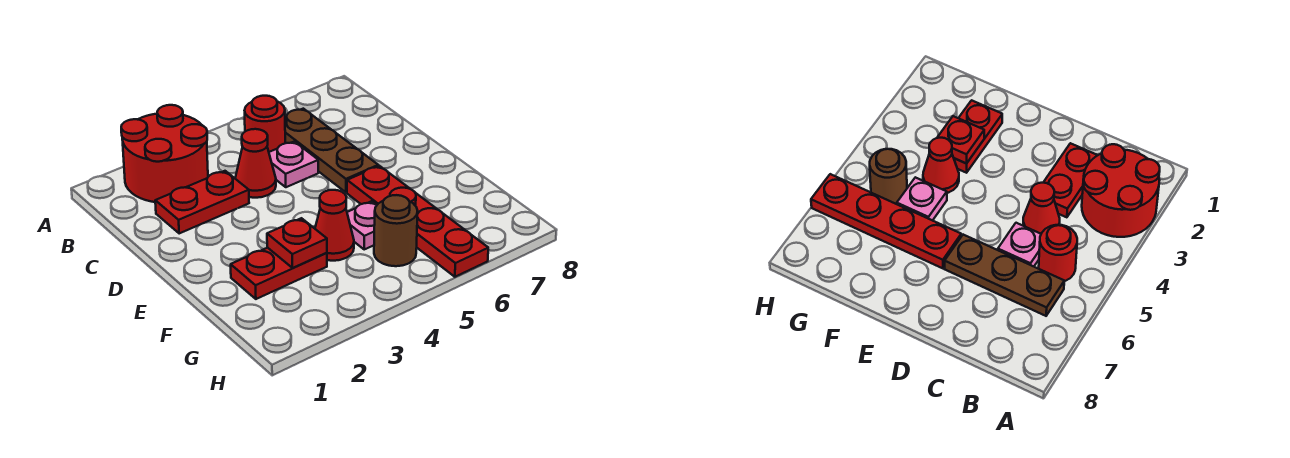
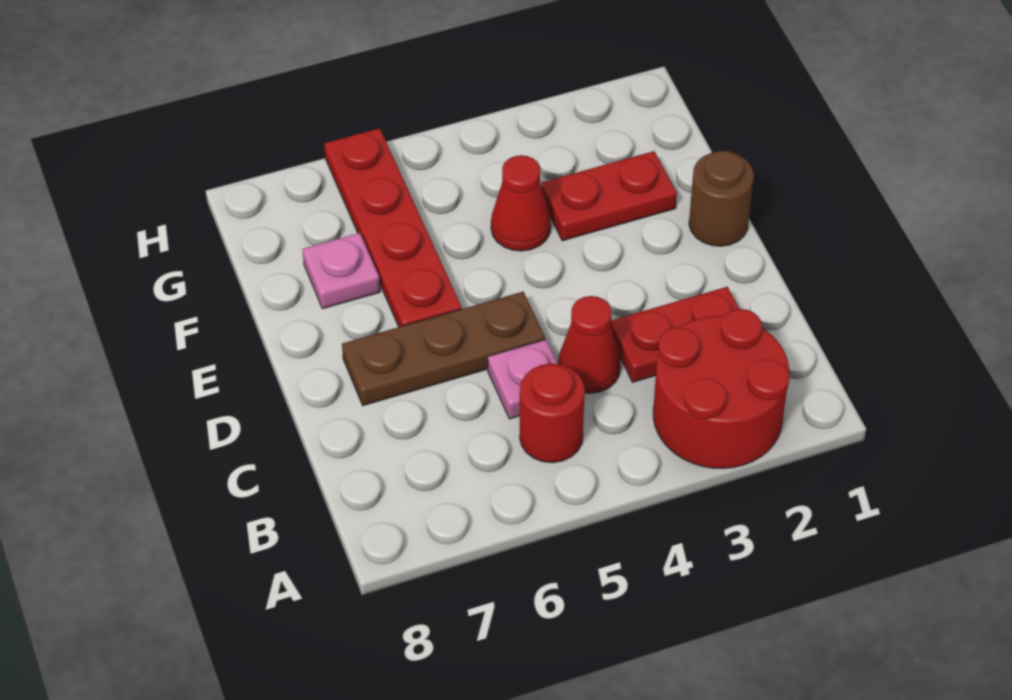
brown 1x3 plate [285,109,378,192] -> brown 1x3 plate turned to [342,292,545,406]
red 1x1 plate [267,218,327,268] -> none
pink 1x1 plate [347,201,377,249] -> pink 1x1 plate moved to [302,233,380,309]
brown 1x1 round brick [374,195,418,266] -> brown 1x1 round brick moved to [689,151,754,246]

